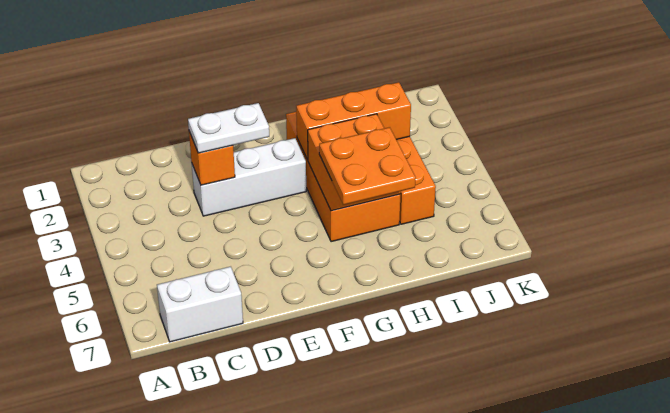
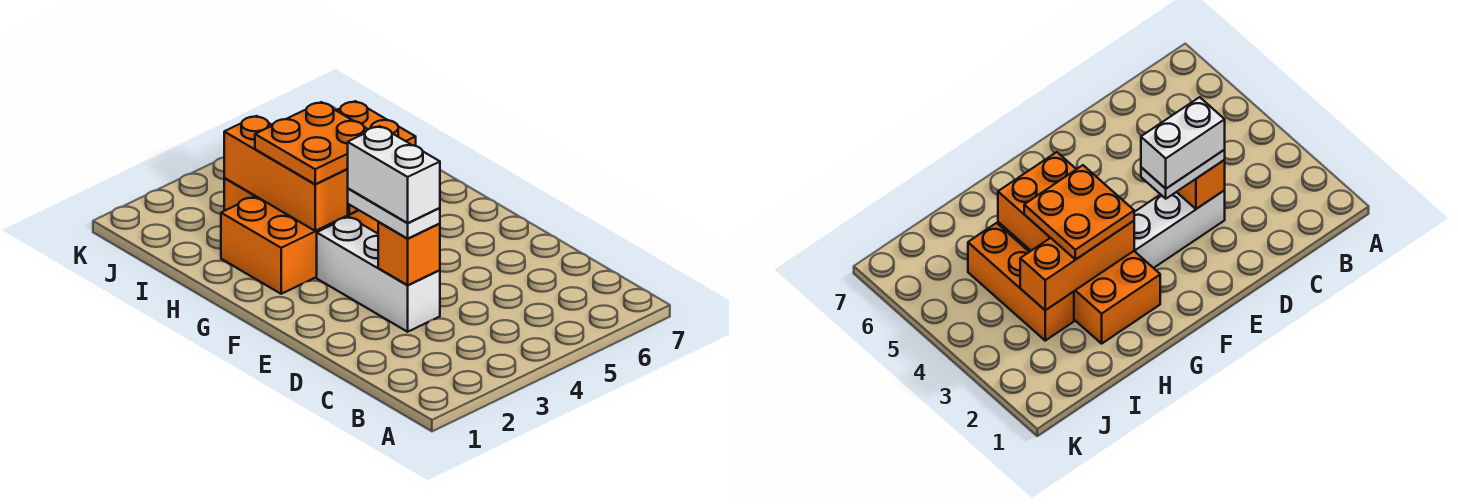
white 1x2 brick [157,266,243,342] -> white 1x2 brick moved to [348,126,440,223]
orange 2x2 plate [319,127,416,205] -> orange 2x2 plate moved to [255,102,368,184]

